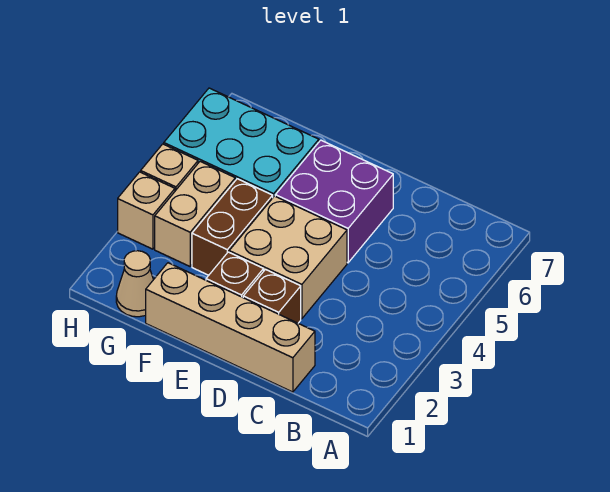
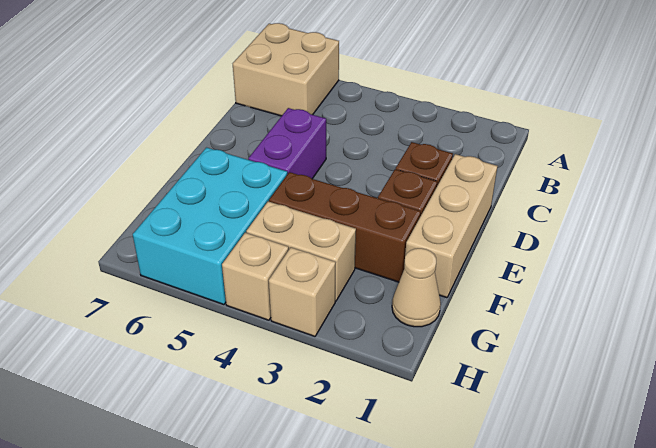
tan 1x4 brick [146,263,315,392] -> tan 1x3 brick [405,154,497,298]
tan 2x2 brick [229,196,347,319] -> tan 2x2 brick moved to [233,23,339,116]
purple 2x2 brick [275,140,393,263] -> purple 1x2 brick [248,108,326,179]
brown 1x2 brick [192,179,273,275] -> brown 1x3 brick [269,172,421,282]

